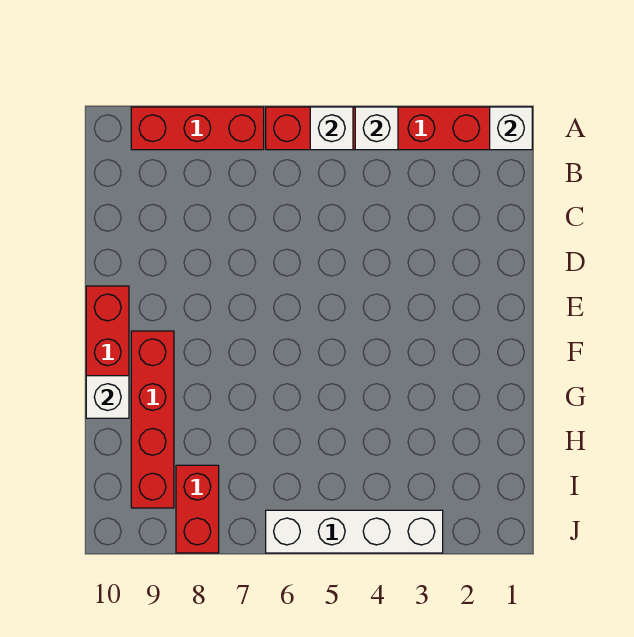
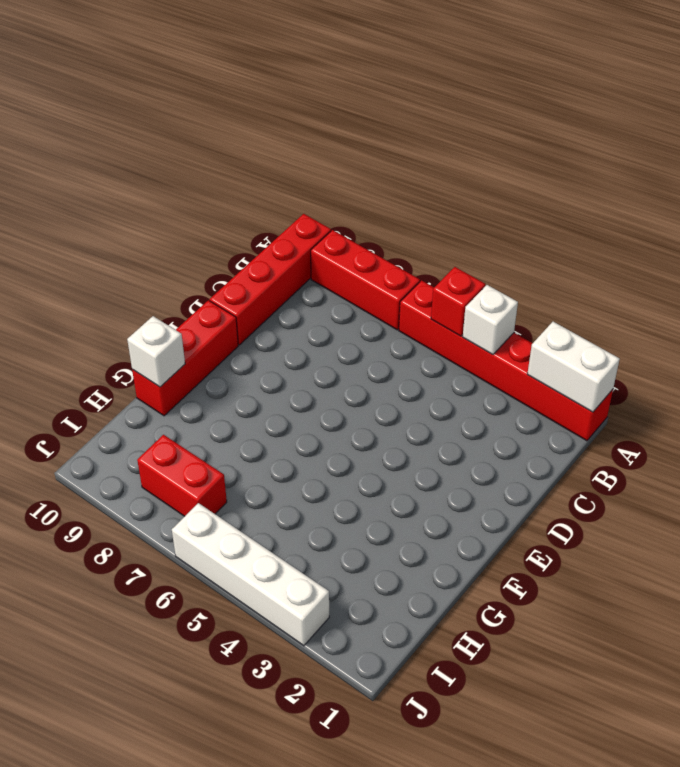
white 1x1 brick [490,107,532,150] -> white 1x2 brick [527,322,620,412]
white 1x1 brick [310,107,353,150] -> red 1x1 brick [431,267,485,336]
red 1x4 brick [131,331,174,508] -> red 1x4 brick moved to [210,214,331,345]
red 1x2 brick [176,465,219,553] -> red 1x2 brick turned to [137,435,227,516]

